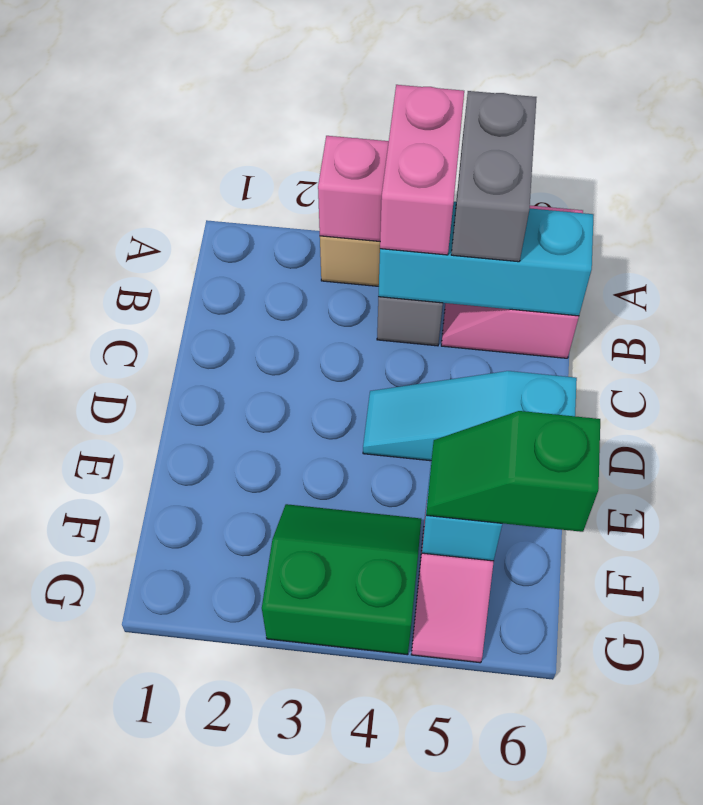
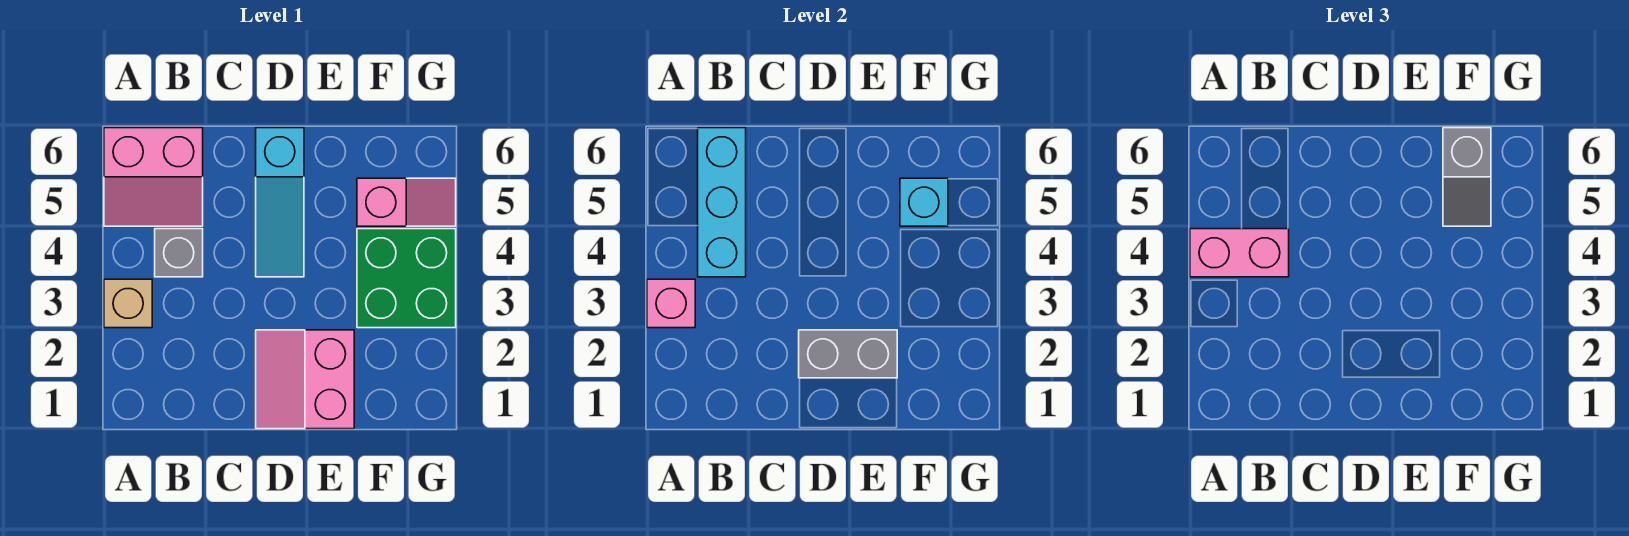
grey 1x2 brick [451,91,537,262] -> grey 1x2 brick moved to [799,330,897,378]
none -> pink 2x2 slope [256,330,354,429]
green 2x2 slope [262,504,421,655] -> green 2x2 brick [357,229,456,328]
green 1x2 slope [426,411,600,532] -> grey 1x2 slope [1443,128,1491,226]

